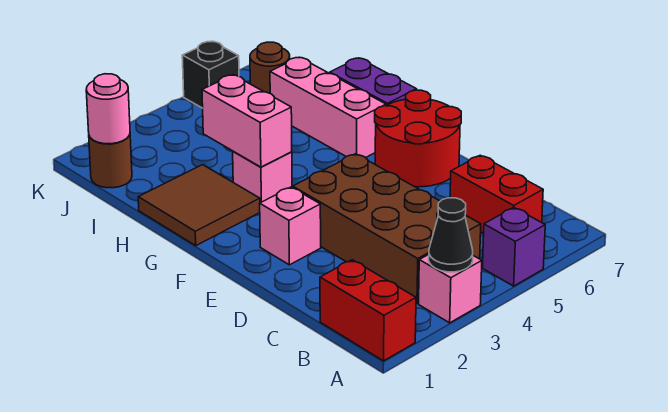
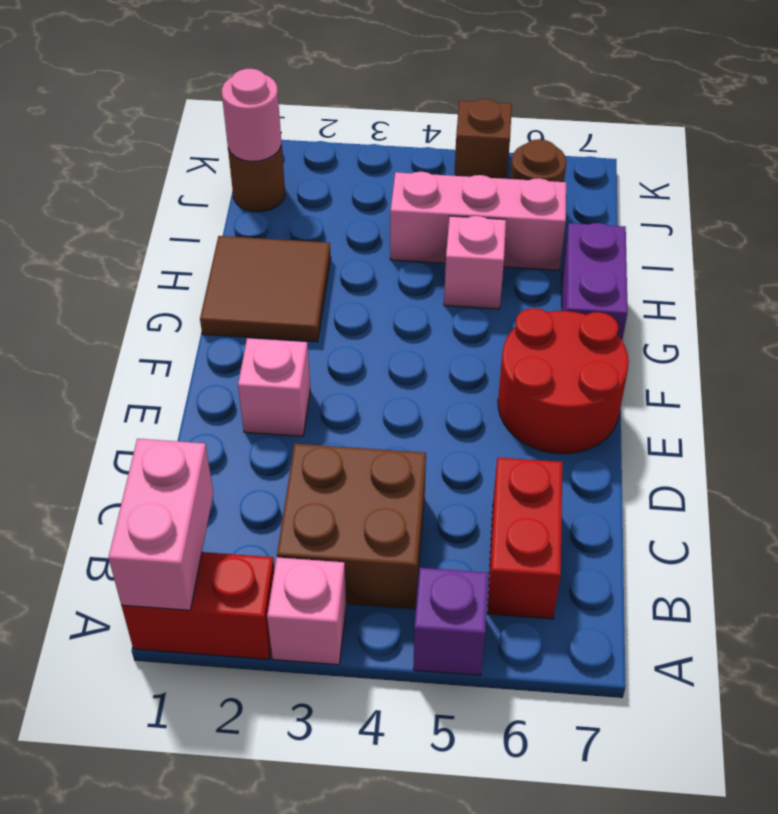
red 1x2 brick [320,260,416,361] -> red 1x2 brick turned to [122,552,275,659]
black 1x1 cone [429,198,473,272] -> none
brown 2x4 brick [293,154,481,303] -> brown 2x2 brick [277,444,426,609]
pink 1x1 brick [233,151,292,203] -> pink 1x1 brick moved to [444,216,506,309]
pink 1x2 brick [202,75,292,167] -> pink 1x2 brick moved to [108,439,213,610]
pink 1x3 brick [270,57,386,158] -> pink 1x3 brick turned to [390,172,566,270]
black 1x1 brick [182,41,239,108] -> brown 1x1 brick [454,99,512,179]

